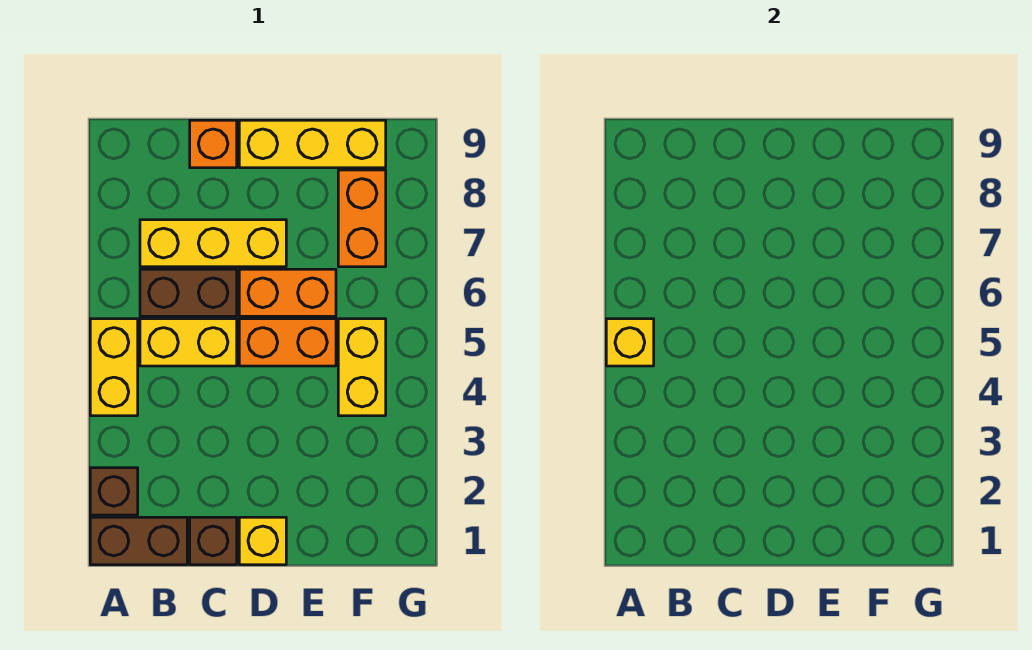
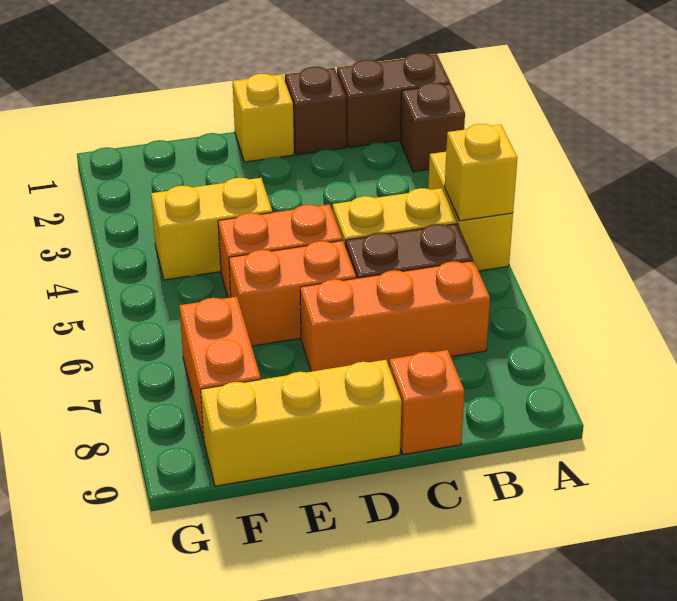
yellow 1x3 brick [140,220,286,267] -> orange 1x3 brick [300,261,490,372]
yellow 1x2 brick [338,319,386,416] -> yellow 1x2 brick turned to [151,178,272,280]

